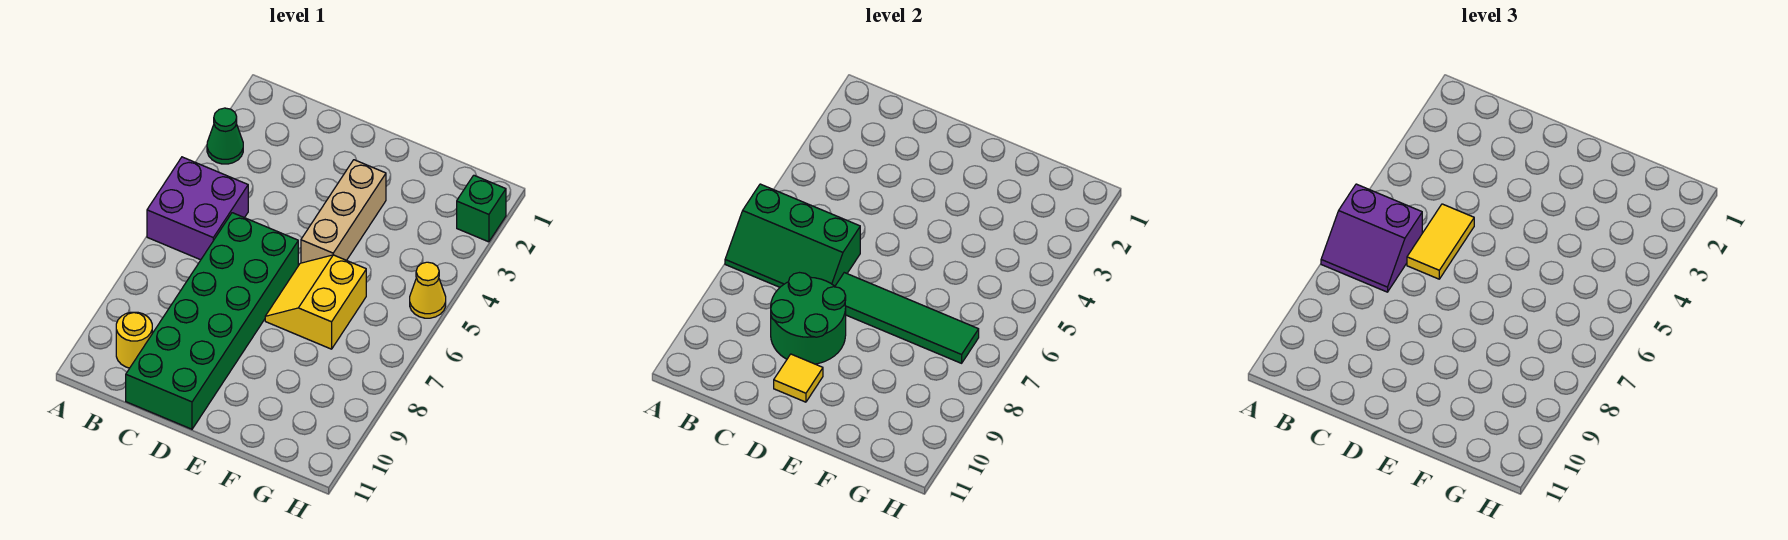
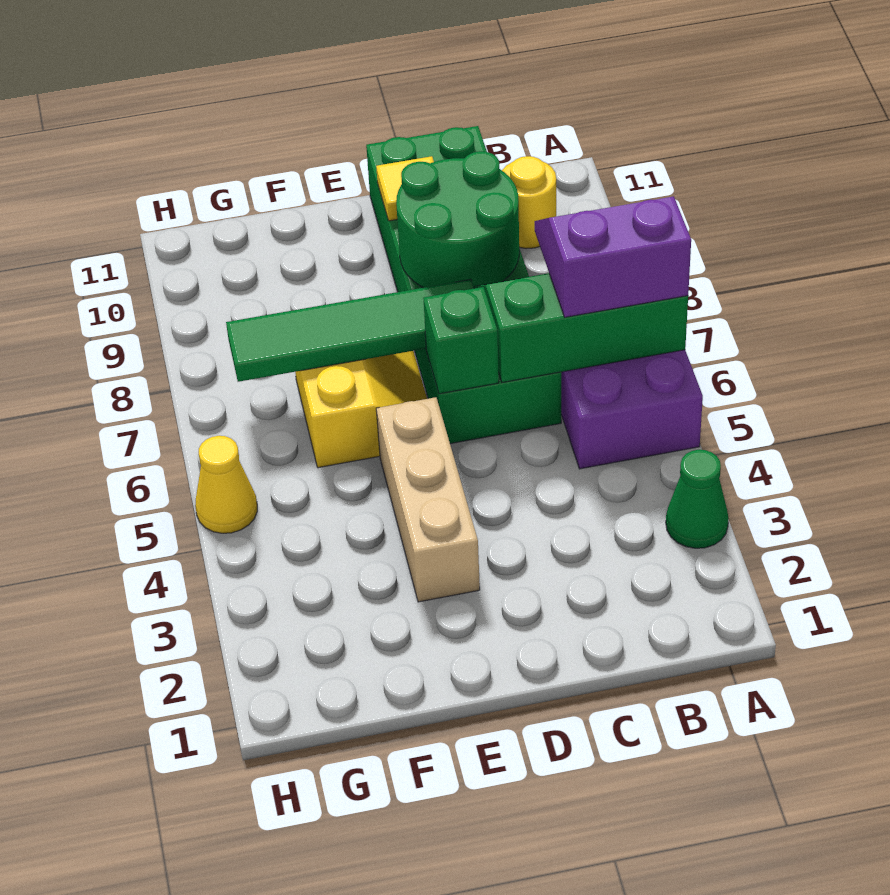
yellow 1x2 tile [1407,204,1474,279] -> none
green 1x1 brick [457,175,506,242] -> green 1x1 brick moved to [423,287,499,394]

